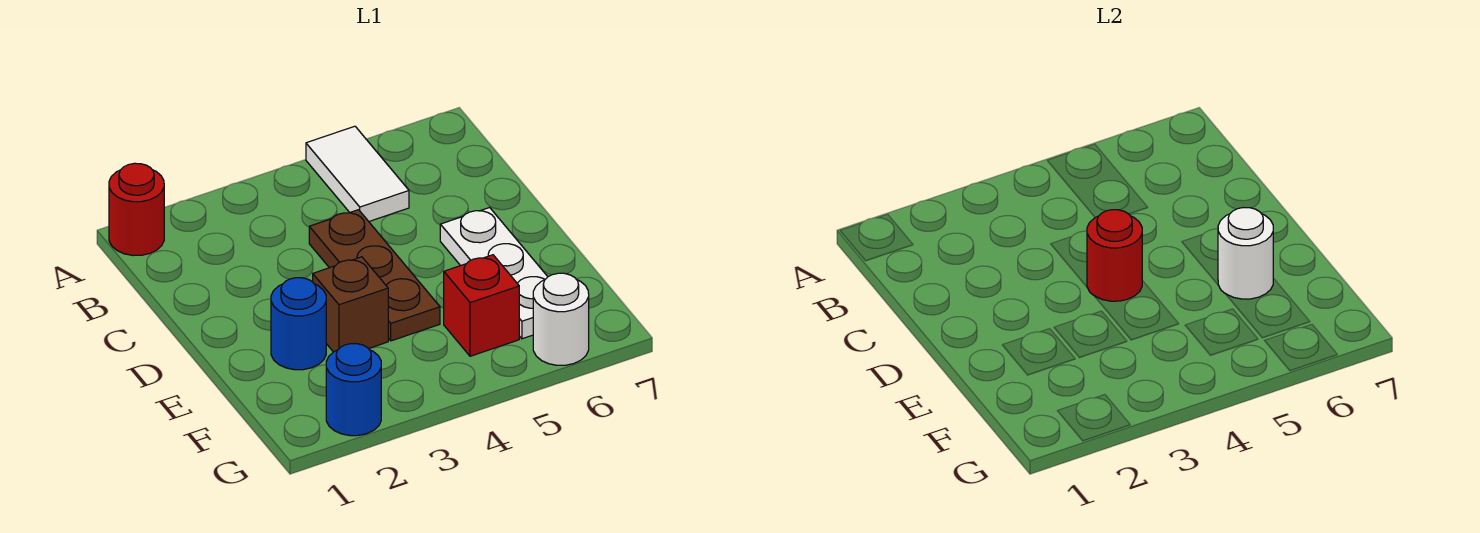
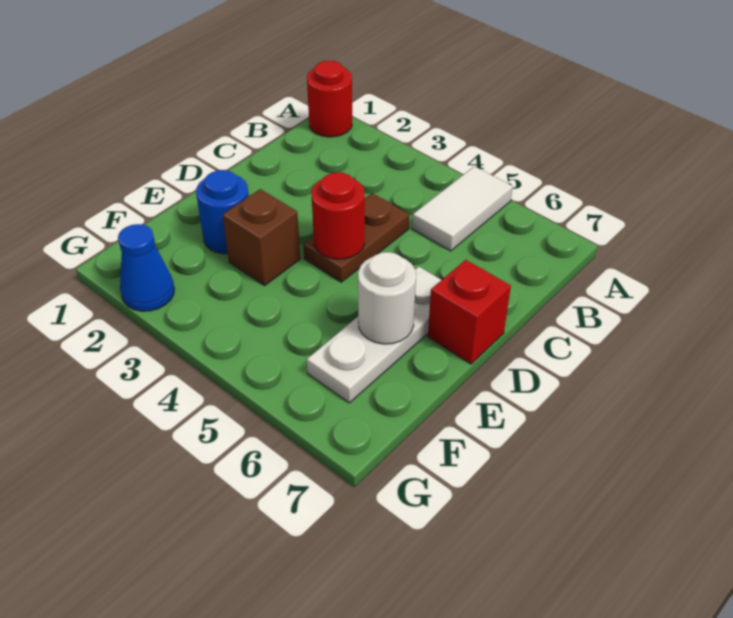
brown 1x3 plate [309,210,440,341] -> brown 1x2 plate [303,193,409,282]
red 1x1 brick [444,255,519,356] -> red 1x1 brick moved to [428,260,511,364]
blue 1x1 round brick [326,344,381,436] -> blue 1x1 cone [118,224,174,311]
white 1x1 round brick [533,273,589,365] -> none

